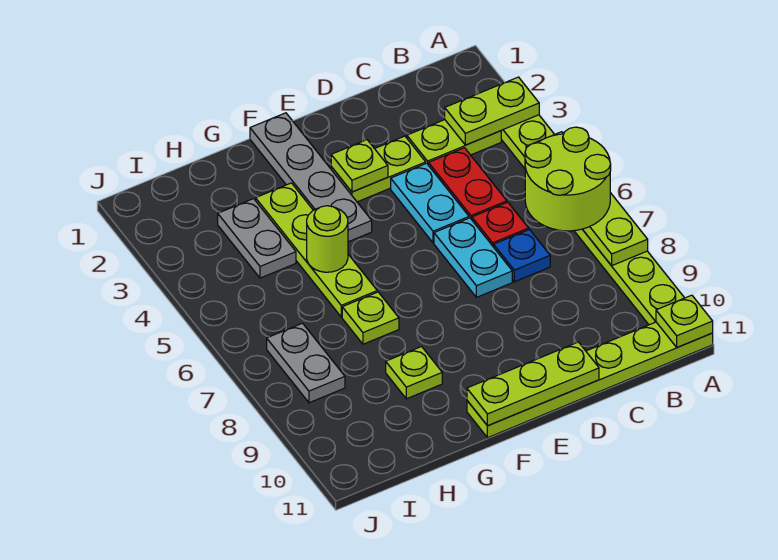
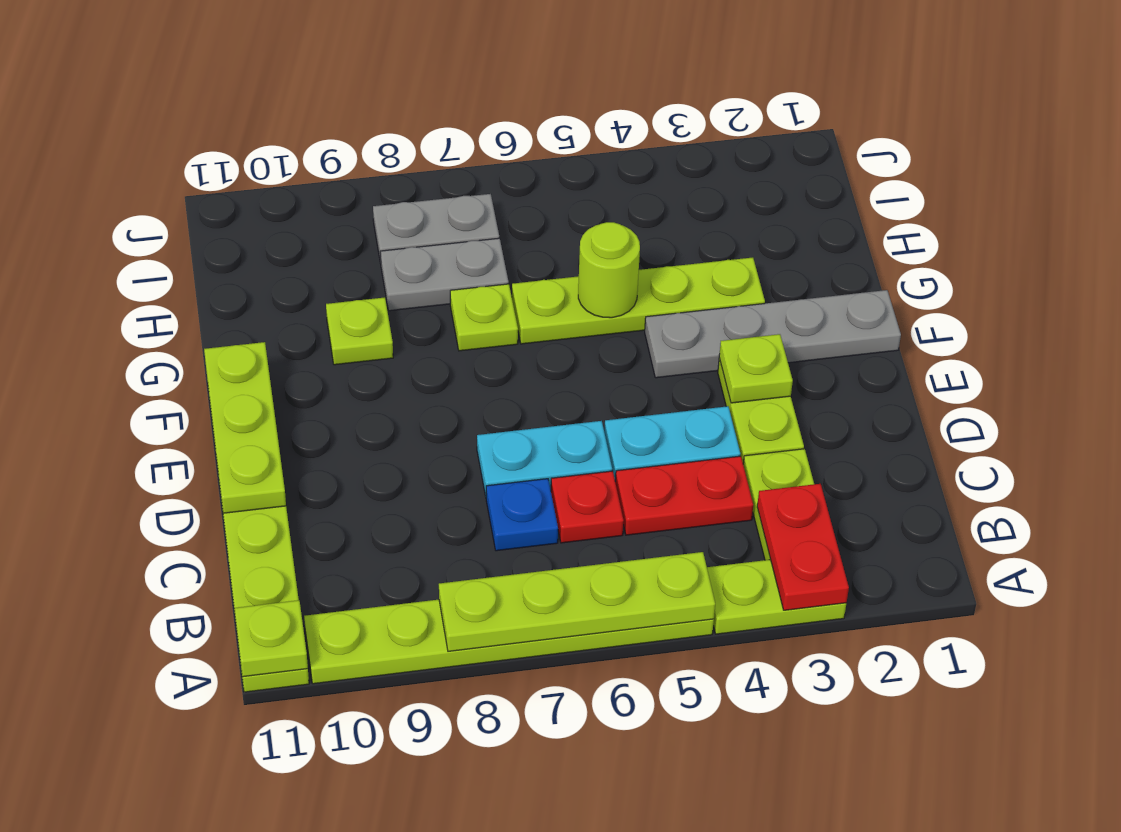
lime 1x2 plate [445,77,539,145] -> red 1x2 plate [757,484,849,610]
lime 2x2 round brick [525,127,611,231] -> none
grey 1x2 plate [218,199,296,278] -> grey 1x2 plate moved to [380,238,509,311]

